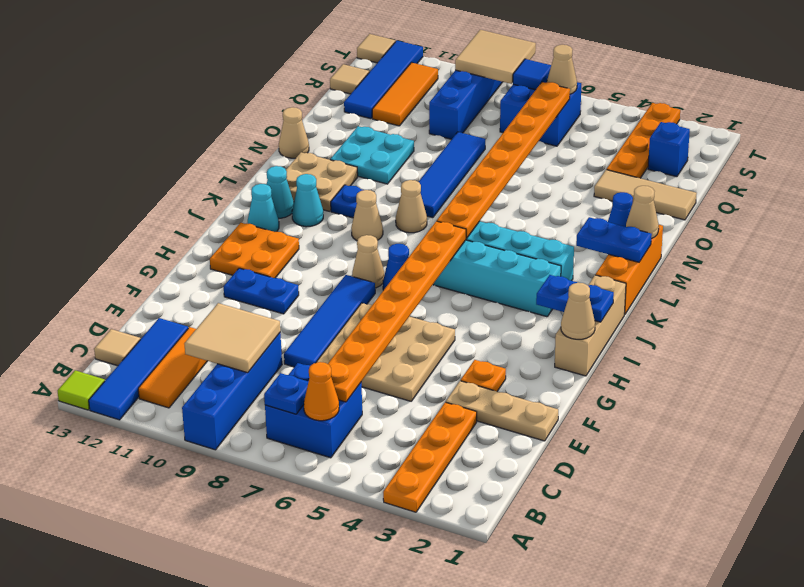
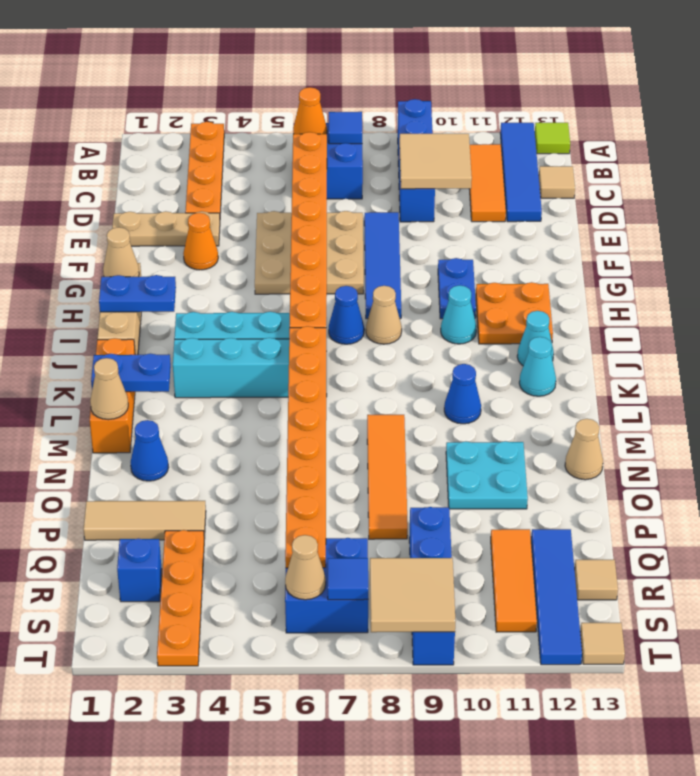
blue 1x1 plate [264,373,309,414] -> blue 1x1 tile [329,112,362,144]
orange 1x1 plate [461,360,506,391] -> orange 1x1 cone [183,213,218,270]
blue 1x2 plate [224,268,299,314] -> blue 1x2 plate turned to [438,258,476,319]
tan 1x1 cone [351,190,383,241] -> none
cyan 1x1 cone [292,174,323,227] -> cyan 1x1 cone moved to [441,285,477,344]
tan 1x1 cone [396,180,427,233] -> none
blue 1x1 plate [331,185,363,218] -> blue 1x1 cone [444,364,481,424]
tan 2x2 plate [286,152,358,211] -> none
blue 1x4 tile [419,132,485,218] -> orange 1x4 tile [367,415,408,539]

